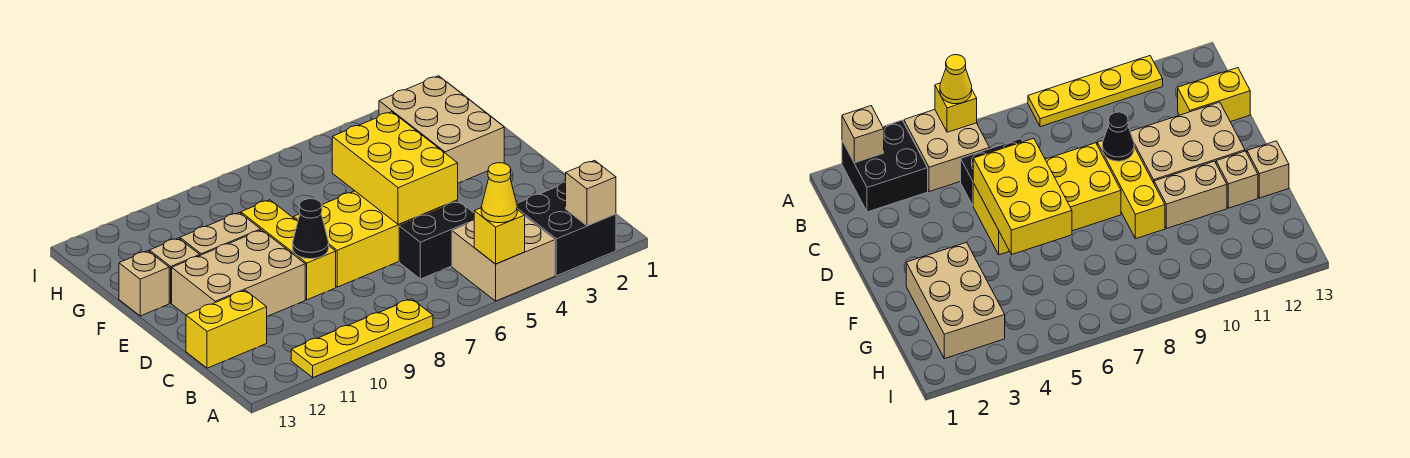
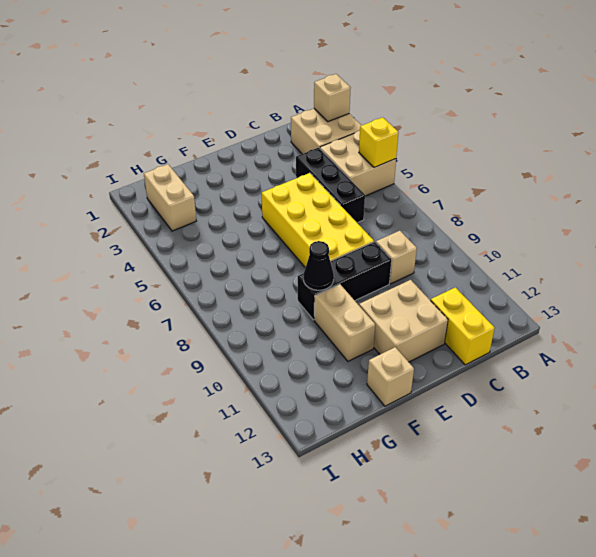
black 2x2 brick [517,182,616,276] -> tan 2x2 brick [291,109,362,154]
yellow 1x1 cone [481,163,517,223] -> none
yellow 1x4 plate [291,299,433,377] -> none
black 1x2 brick [399,201,474,279] -> black 1x3 brick [296,148,365,223]
yellow 2x3 brick [332,112,458,224] -> none
yellow 1x3 brick [241,200,336,300] -> black 1x3 brick [298,242,392,320]
black 1x1 cone [293,199,329,259] -> black 1x1 cone moved to [304,241,334,290]
tan 2x3 brick [172,230,305,317] -> tan 2x2 brick [359,280,448,362]
tan 2x3 brick [379,76,504,183] -> tan 1x2 brick [144,164,196,231]
tan 1x1 brick [149,238,200,303] -> tan 1x1 brick moved to [376,231,417,284]

